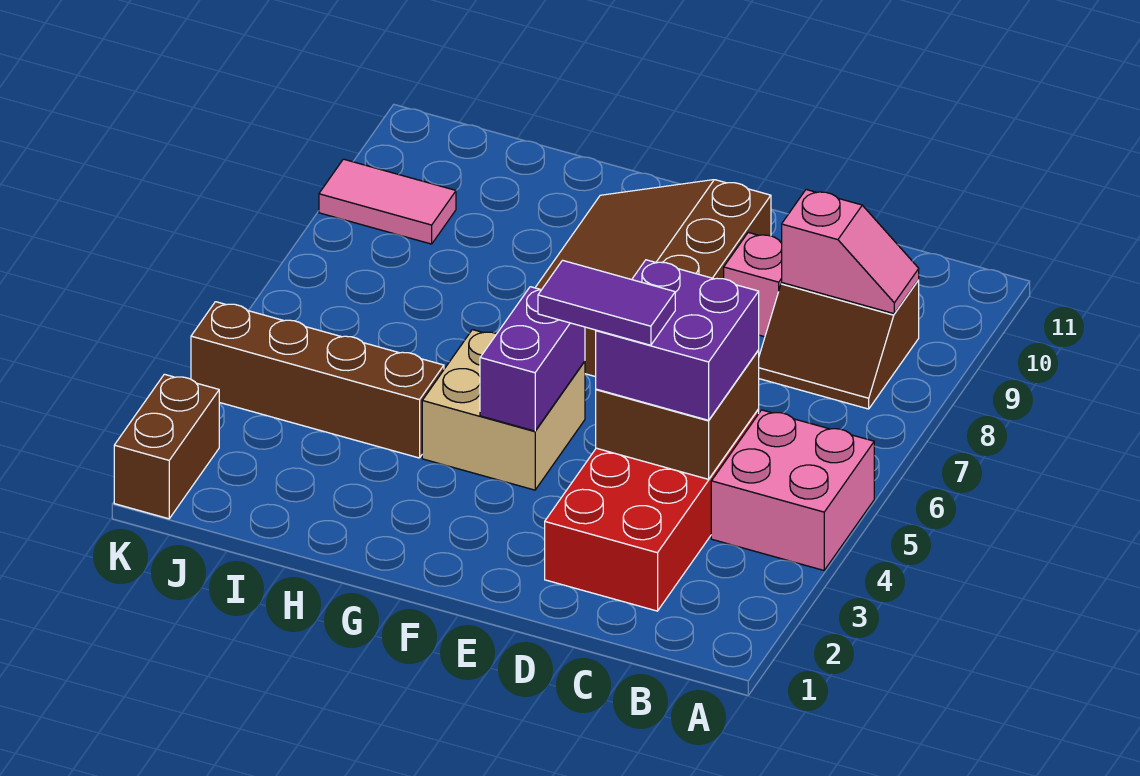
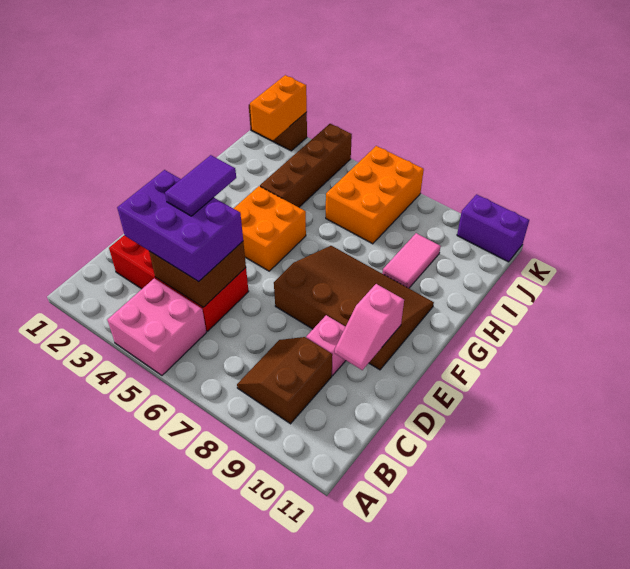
pink 1x2 slope [782,190,919,314] -> pink 1x2 slope moved to [335,284,404,370]
purple 2x2 brick [596,260,759,420] -> purple 2x3 brick [117,170,243,281]
tan 2x2 brick [422,330,585,490] -> orange 2x2 brick [233,186,306,271]
purple 1x2 brick [480,287,585,431] -> purple 1x2 brick moved to [457,194,529,262]
none -> orange 2x3 brick [326,146,424,244]
none -> orange 1x2 brick [250,75,307,140]
pink 1x2 tile [319,159,456,244] -> pink 1x2 tile moved to [382,233,441,288]

